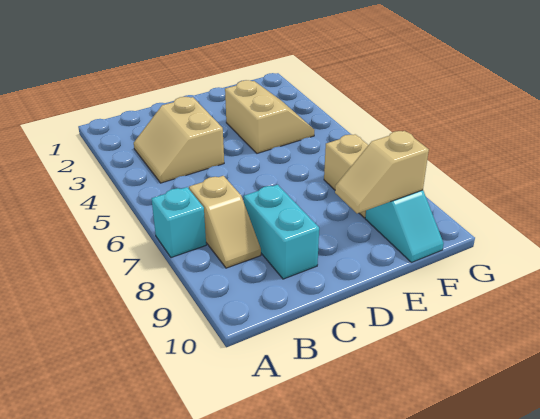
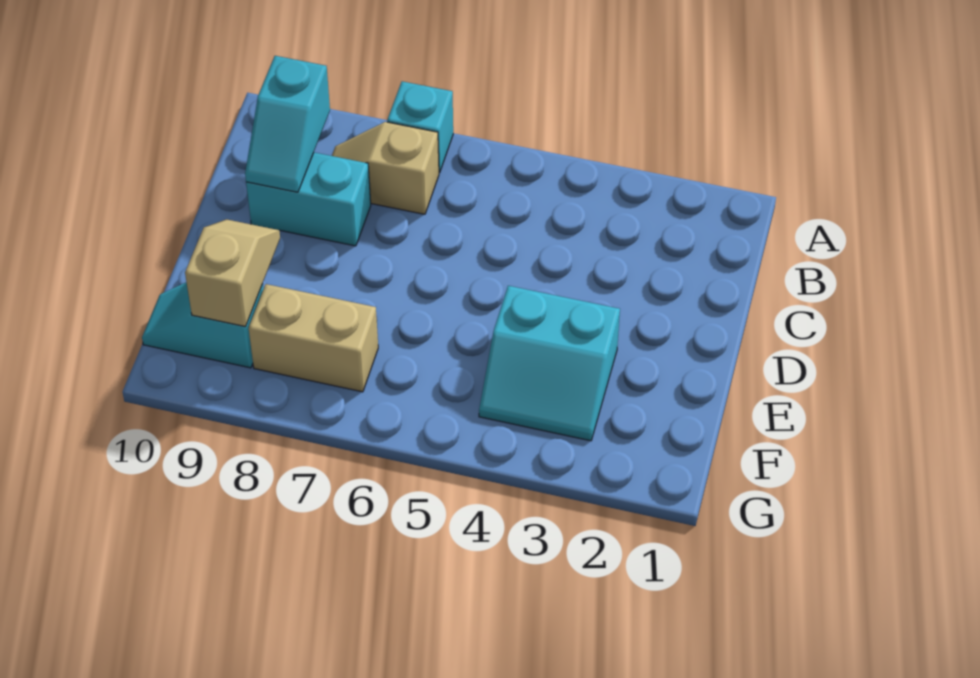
tan 2x2 slope [134,97,224,183] -> none
none -> cyan 1x2 slope [245,56,330,192]
tan 2x2 slope [225,80,314,153] -> cyan 2x2 slope [479,286,620,441]

